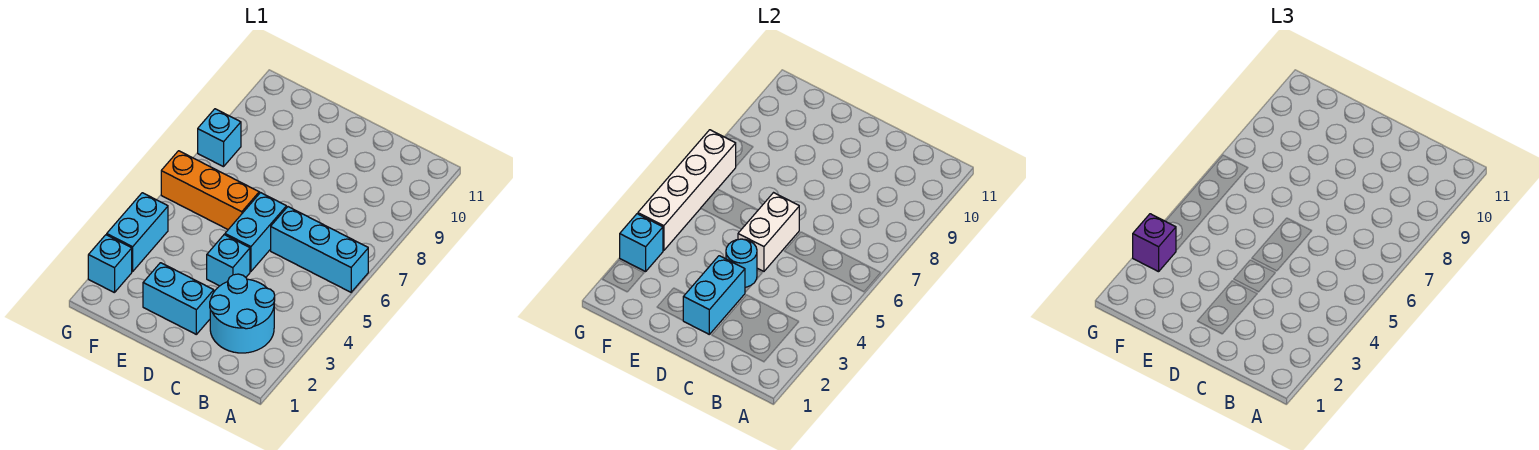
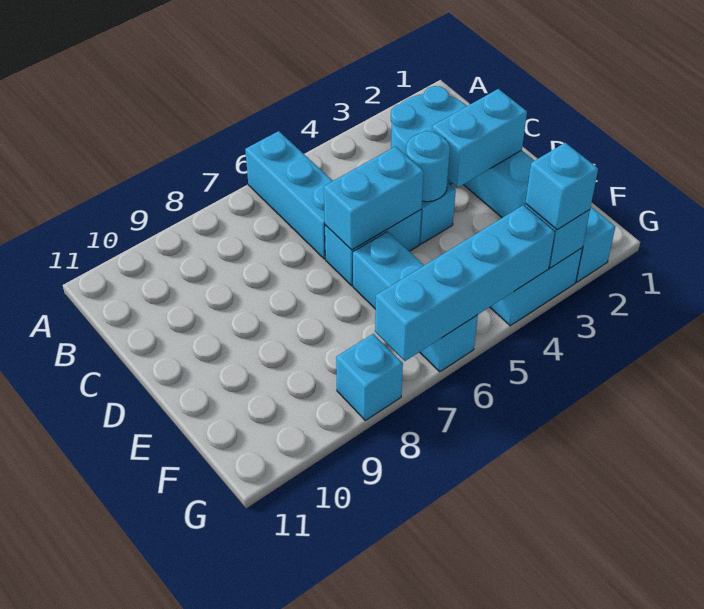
white 1x2 brick [738,193,799,271] -> cyan 1x2 brick [324,146,424,250]
orange 1x3 brick [161,151,259,229] -> cyan 1x3 brick [353,232,478,372]
purple 1x1 brick [1133,214,1176,272] -> cyan 1x1 brick [525,143,598,230]
white 1x4 brick [638,130,736,251] -> cyan 1x4 brick [375,205,555,361]

